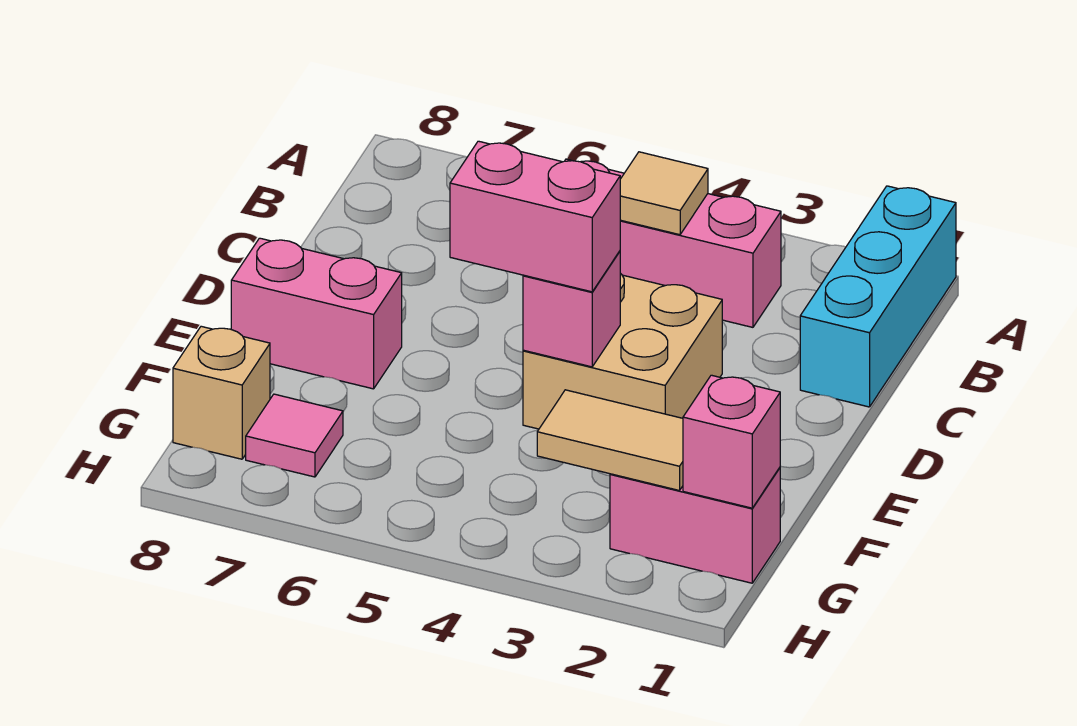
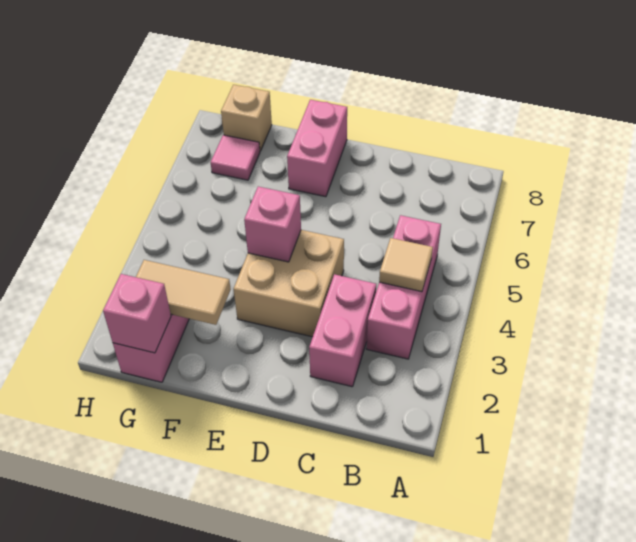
cyan 1x3 brick [800,186,956,407] -> none
pink 1x2 brick [450,141,620,292] -> pink 1x2 brick moved to [309,274,376,387]
tan 1x2 tile [537,390,683,491] -> tan 1x2 tile turned to [136,260,231,325]

